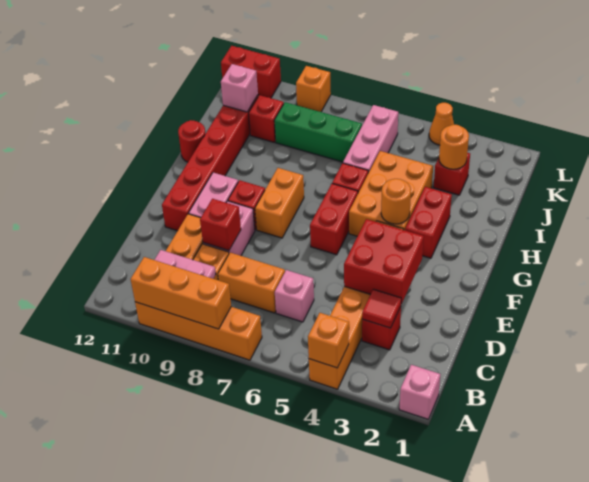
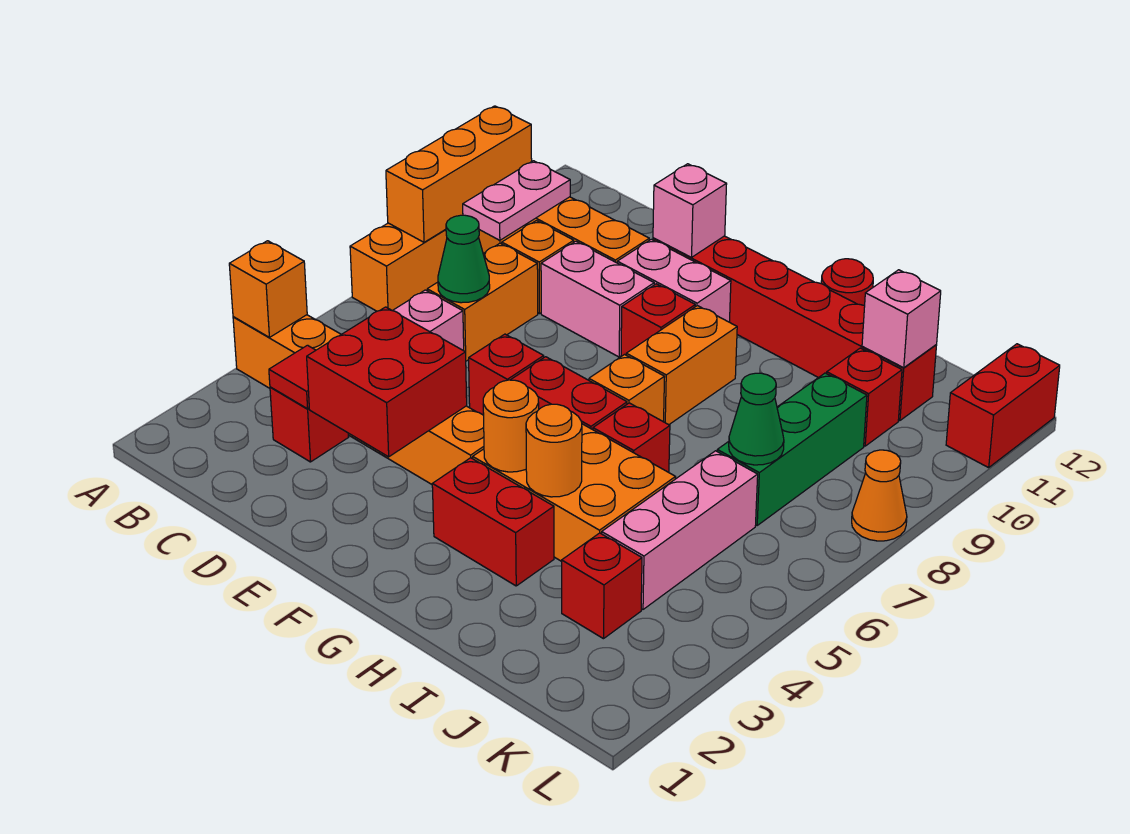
pink 1x1 brick [399,365,440,419] -> pink 1x1 brick moved to [653,164,727,257]
none -> green 1x1 cone [438,215,490,303]
red 1x1 brick [200,199,241,251] -> red 1x1 brick moved to [469,334,544,415]
orange 1x2 brick [255,168,304,238] -> orange 1x2 brick turned to [626,306,737,425]
pink 1x3 brick [343,105,398,173] -> pink 1x3 brick turned to [602,451,758,609]
orange 1x1 round brick [439,125,469,169] -> orange 1x1 round brick moved to [526,404,582,497]
none -> green 1x1 cone [729,373,784,465]
orange 1x1 cone [429,103,454,145] -> orange 1x1 cone moved to [852,450,907,541]
orange 1x1 brick [296,66,331,112] -> orange 1x1 brick moved to [589,355,665,422]

